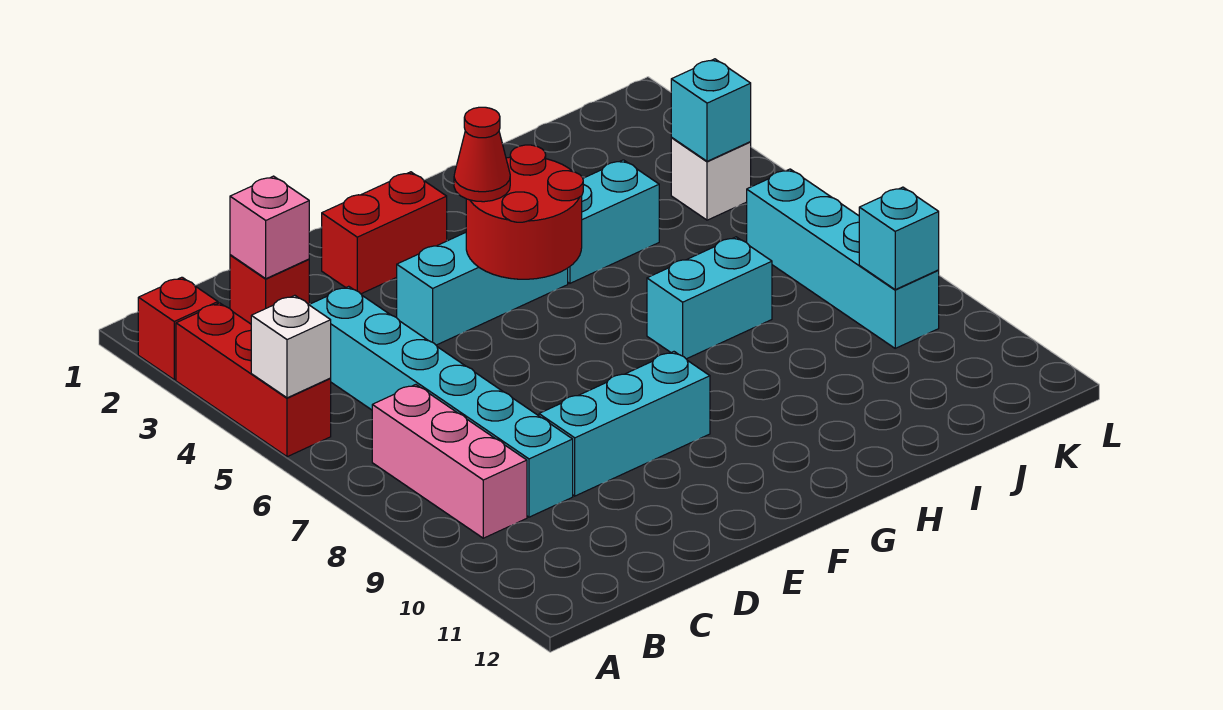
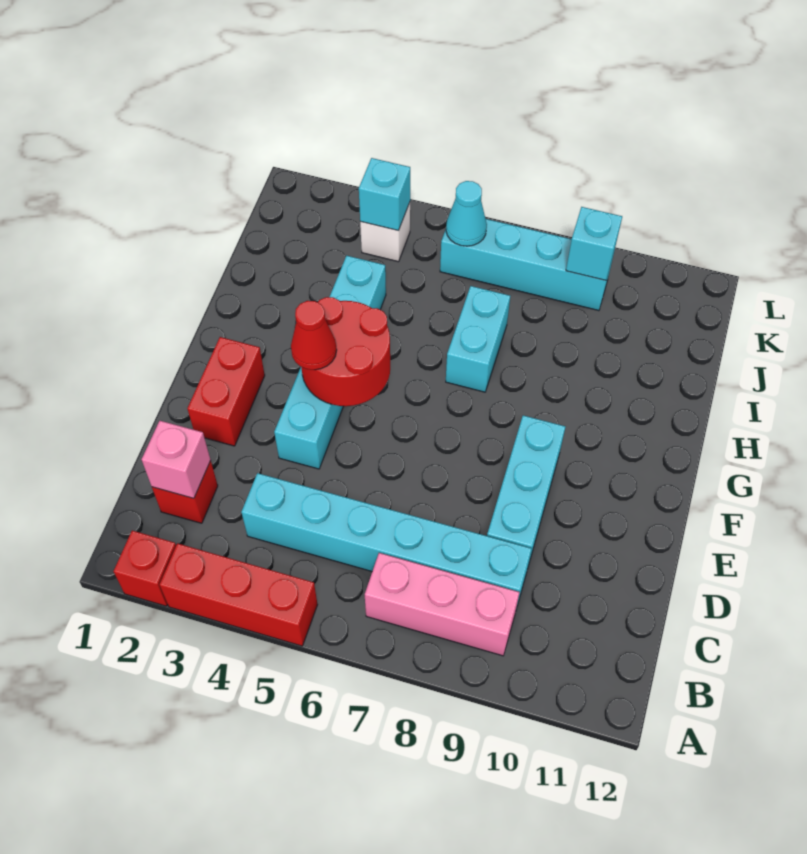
white 1x1 brick [251,295,331,398] -> none
none -> cyan 1x1 cone [446,181,487,246]

